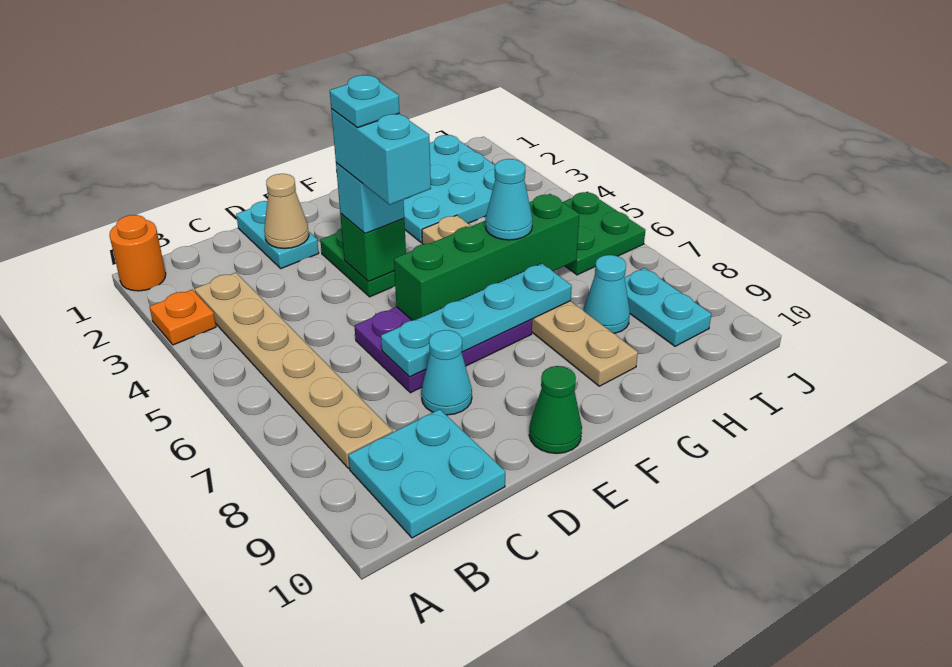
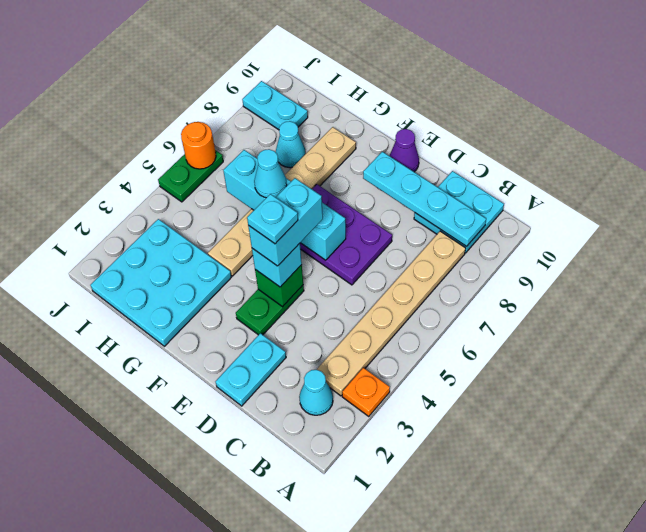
orange 1x1 round brick [109,215,166,291] -> orange 1x1 round brick moved to [181,122,216,169]
tan 1x1 cone [264,174,309,249] -> none
cyan 1x4 plate [381,263,572,377] -> cyan 1x4 plate moved to [363,152,486,246]
cyan 1x1 cone [421,330,472,415] -> cyan 1x1 cone moved to [299,370,333,415]
green 1x4 brick [394,194,579,320] -> cyan 1x4 brick [223,150,346,260]
green 1x1 cone [529,366,582,454] -> purple 1x1 cone [390,129,419,172]
green 2x2 plate [563,192,645,275] -> green 1x2 plate [158,150,223,202]
cyan 1x2 plate [625,268,711,346] -> cyan 1x2 plate turned to [242,81,308,130]

